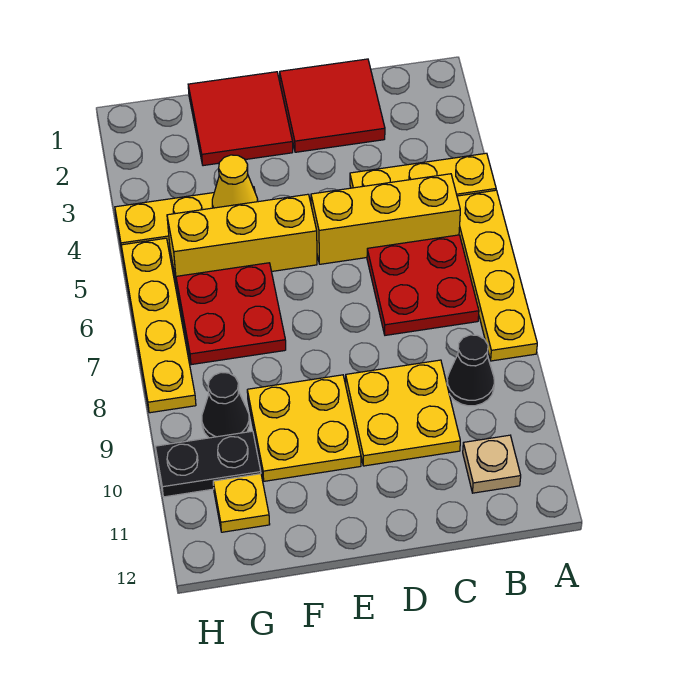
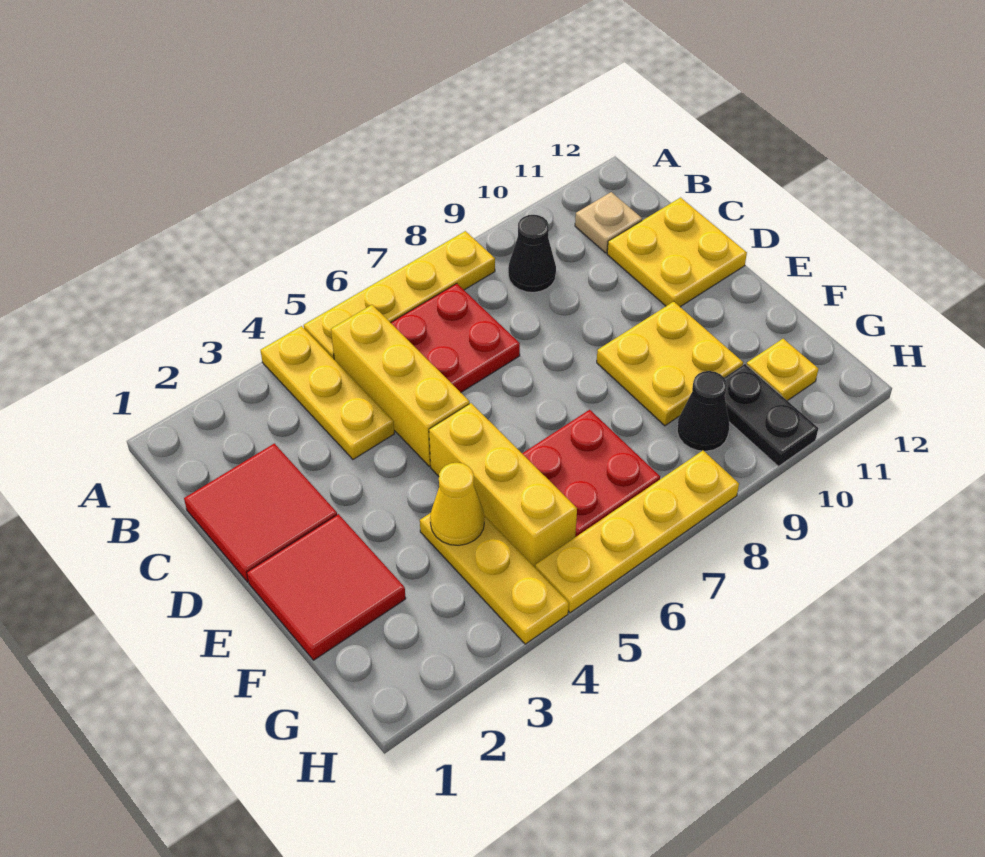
yellow 2x2 plate [346,360,460,466] -> yellow 2x2 plate moved to [607,198,747,307]

